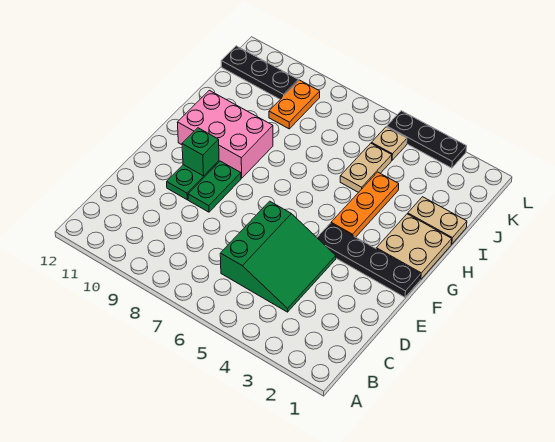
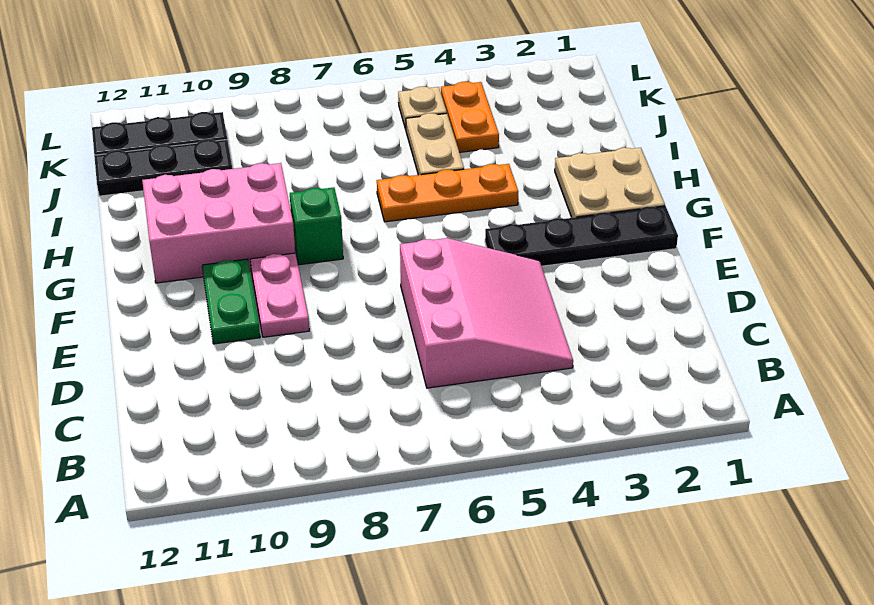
green 3x3 slope [220,201,336,312] -> pink 3x3 slope [400,238,573,388]
green 1x2 plate [188,161,241,212] -> pink 1x2 plate [250,253,309,337]
green 1x1 brick [182,128,219,176] -> green 1x1 brick moved to [290,187,343,265]
orange 1x3 plate [331,172,399,237] -> orange 1x3 plate turned to [377,164,518,222]
tan 1x2 plate [408,197,467,244] -> none
orange 1x2 plate [269,80,320,129] -> orange 1x2 plate moved to [441,82,499,152]
black 1x3 plate [387,111,467,168] -> black 1x3 plate moved to [94,140,232,196]

